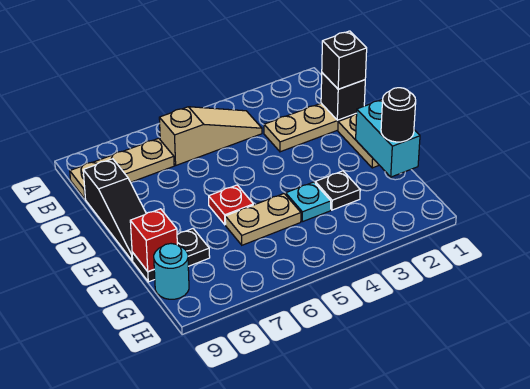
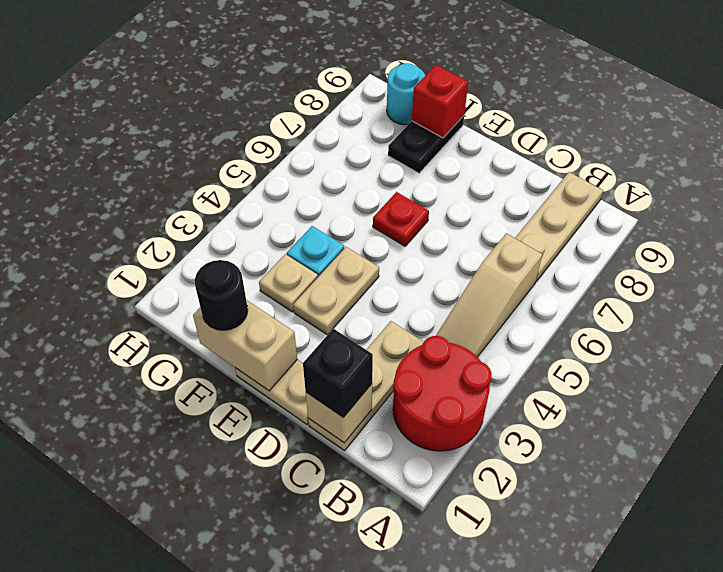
none -> red 2x2 round brick [393,336,492,451]
black 1x1 brick [321,73,365,120] -> tan 1x1 brick [306,384,372,443]
black 1x3 slope [83,159,146,260] -> none
cyan 1x2 brick [356,99,420,177] -> tan 1x2 brick [193,300,297,391]
black 1x1 plate [315,171,360,210] -> tan 1x1 plate [259,254,318,312]
tan 1x2 plate [225,194,301,245] -> tan 1x2 plate moved to [293,247,379,335]

